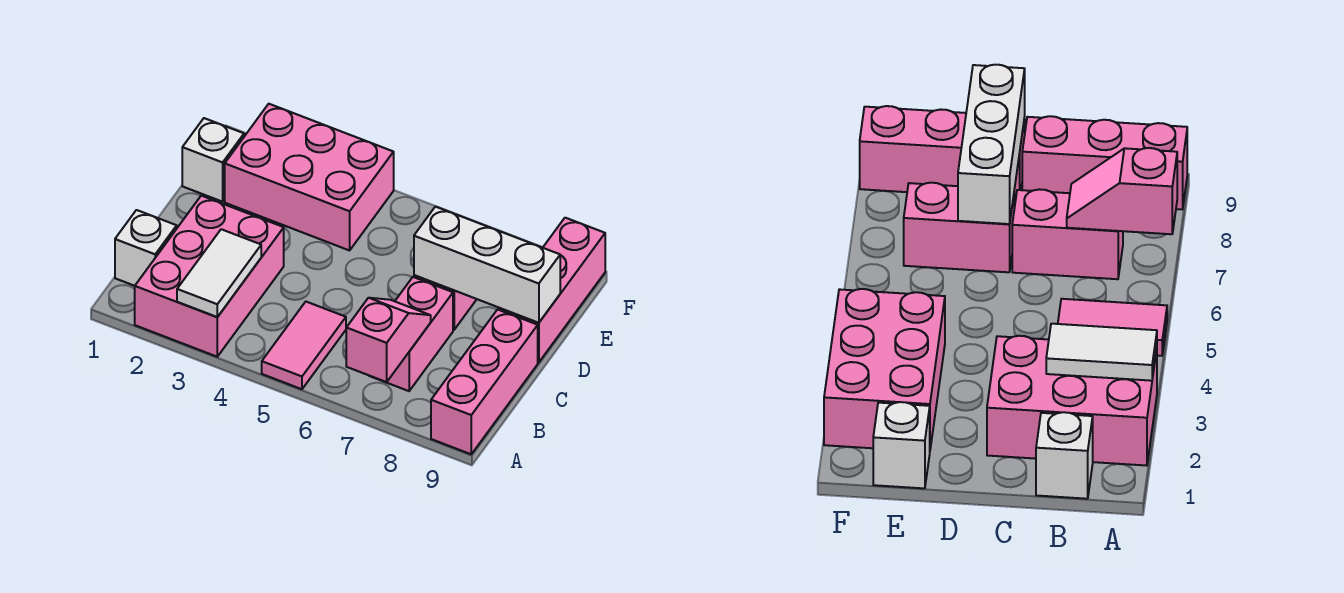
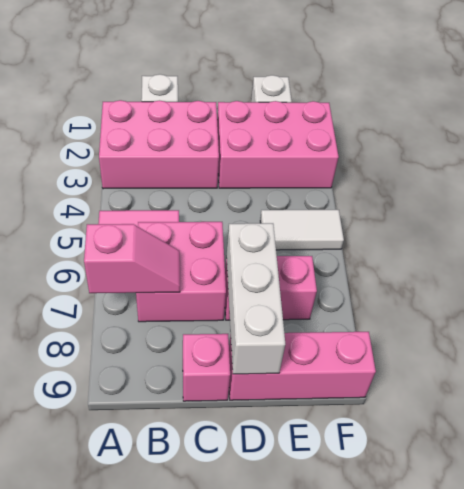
white 1x2 tile [177,229,261,317] -> white 1x2 tile moved to [260,210,344,250]
pink 1x3 brick [431,309,538,454] -> pink 1x1 brick [183,334,230,401]
pink 1x2 brick [371,277,453,391] -> pink 2x2 brick [136,222,226,322]
pink 2x3 brick [225,104,394,250] -> pink 2x3 brick turned to [217,101,339,188]

